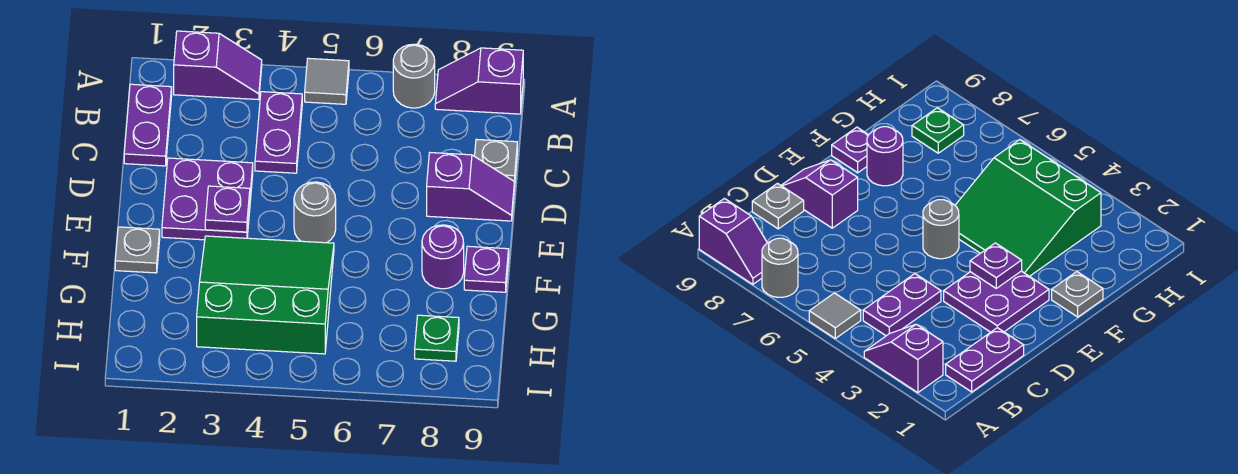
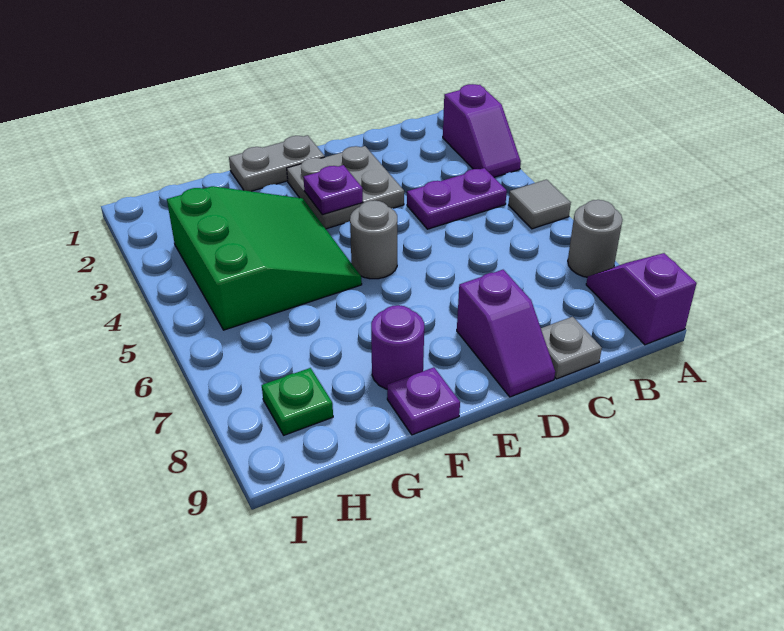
purple 1x2 plate [124,84,172,166] -> none
purple 2x2 plate [162,158,253,240] -> grey 2x2 plate [287,146,404,229]
grey 1x1 plate [115,227,160,273] -> grey 1x2 plate [229,135,325,191]

